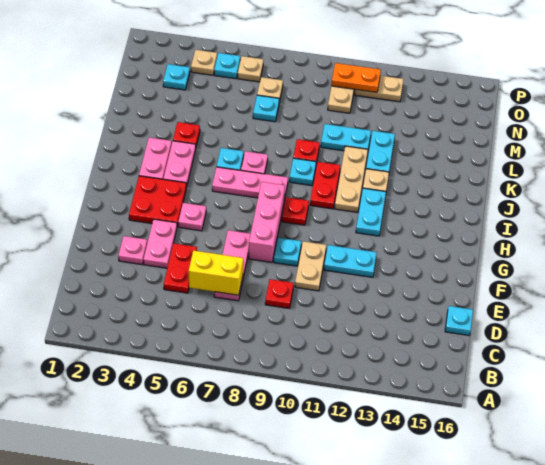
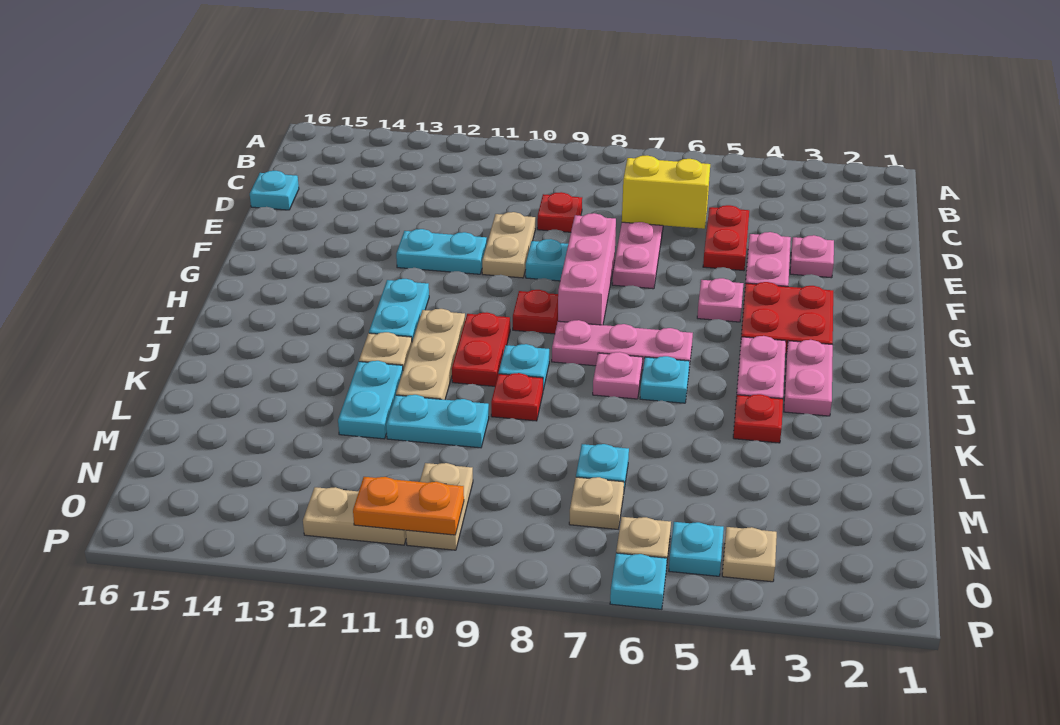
cyan 1x1 plate [163,64,190,90] -> cyan 1x1 plate moved to [610,553,667,609]

